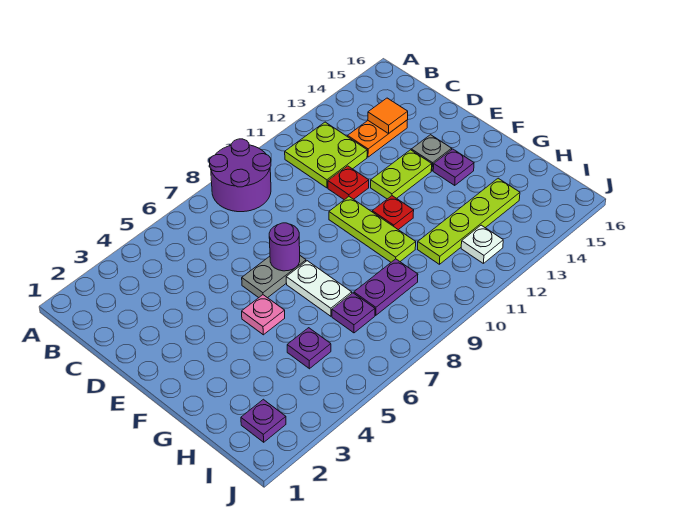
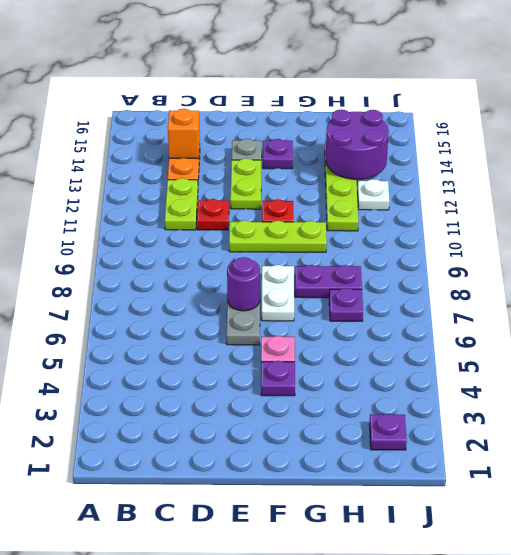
purple 2x2 round brick [210,139,271,212] -> purple 2x2 round brick moved to [326,110,389,179]
lime 2x2 plate [285,122,367,188] -> lime 1x2 plate [165,178,198,230]
orange 1x1 tile [368,98,408,134] -> orange 1x1 brick [168,109,200,159]
white 1x2 plate [286,261,352,316] -> white 1x2 plate turned to [262,265,294,321]
purple 1x1 plate [287,328,331,369] -> purple 1x1 plate moved to [261,361,295,396]
purple 1x2 plate [354,259,418,315] -> purple 1x2 plate turned to [295,265,362,298]

